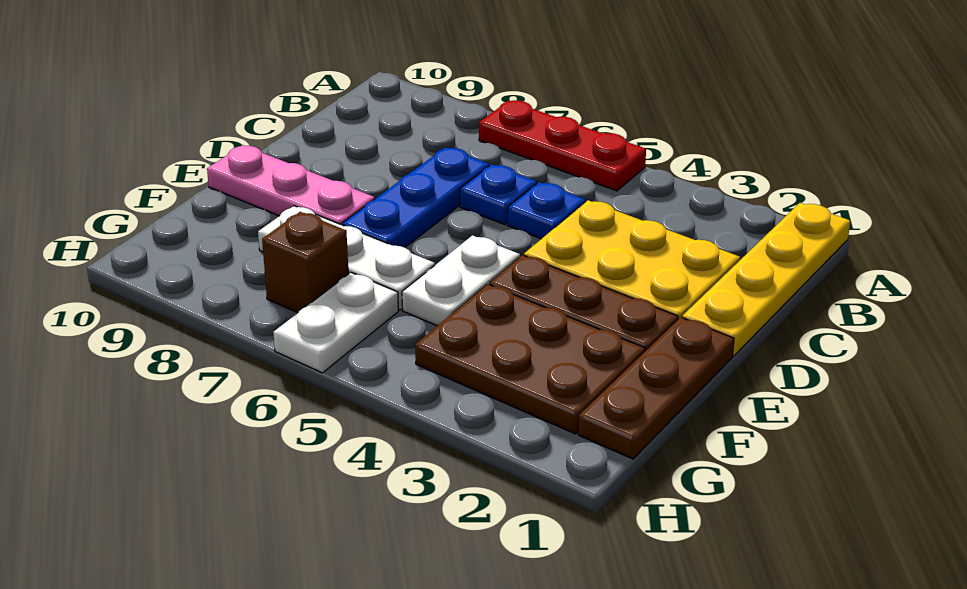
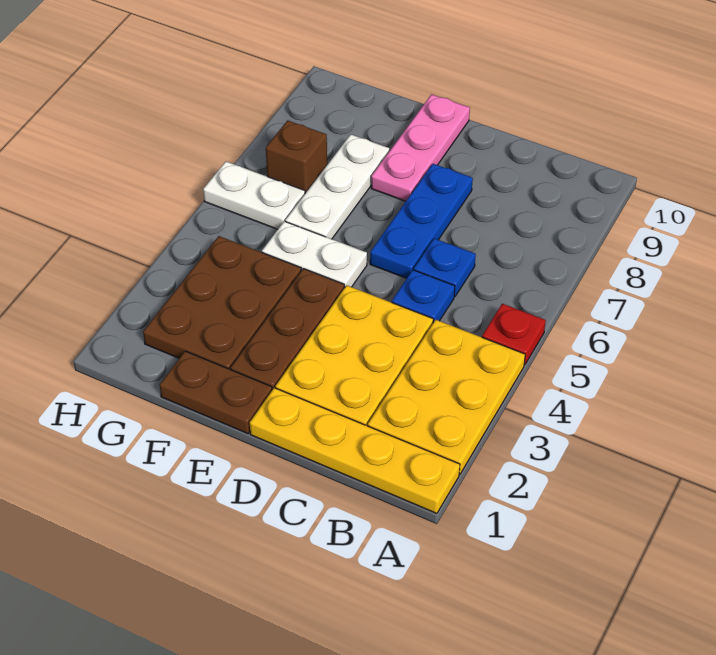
none -> yellow 2x3 plate [368,320,525,474]
red 1x3 plate [479,100,646,191] -> red 1x1 plate [482,304,546,365]
blue 1x3 plate [342,147,489,247] -> blue 1x3 plate turned to [370,164,473,278]
brown 1x3 plate [578,317,734,459] -> brown 1x2 plate [160,351,272,434]

